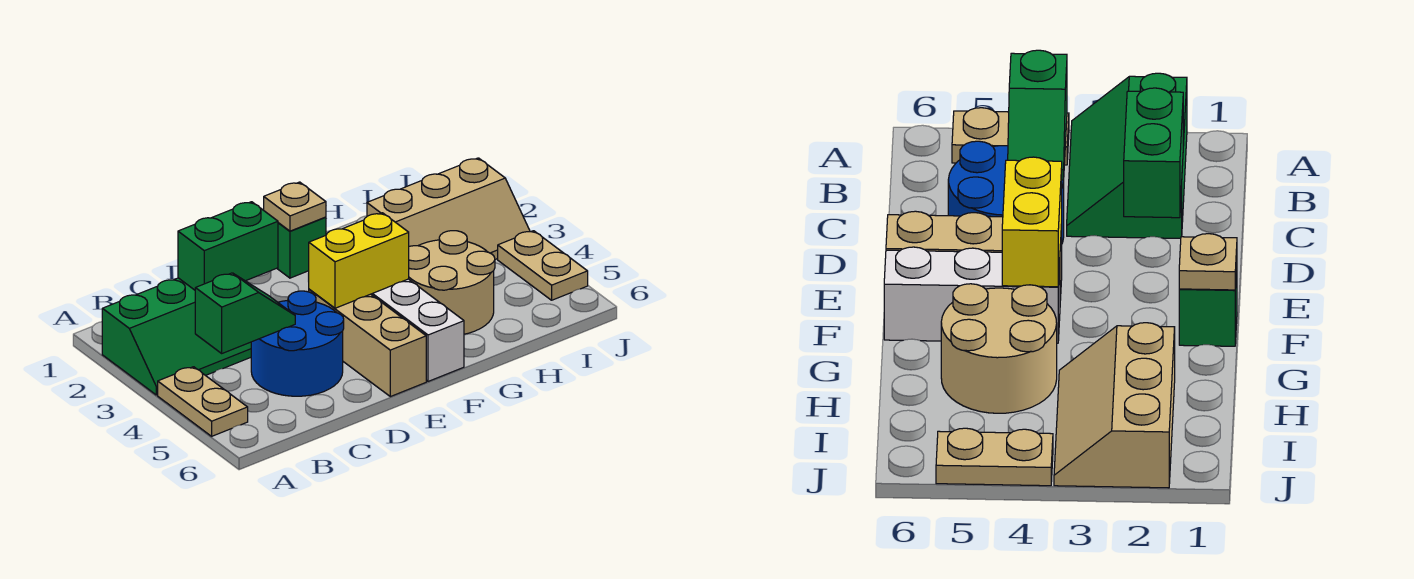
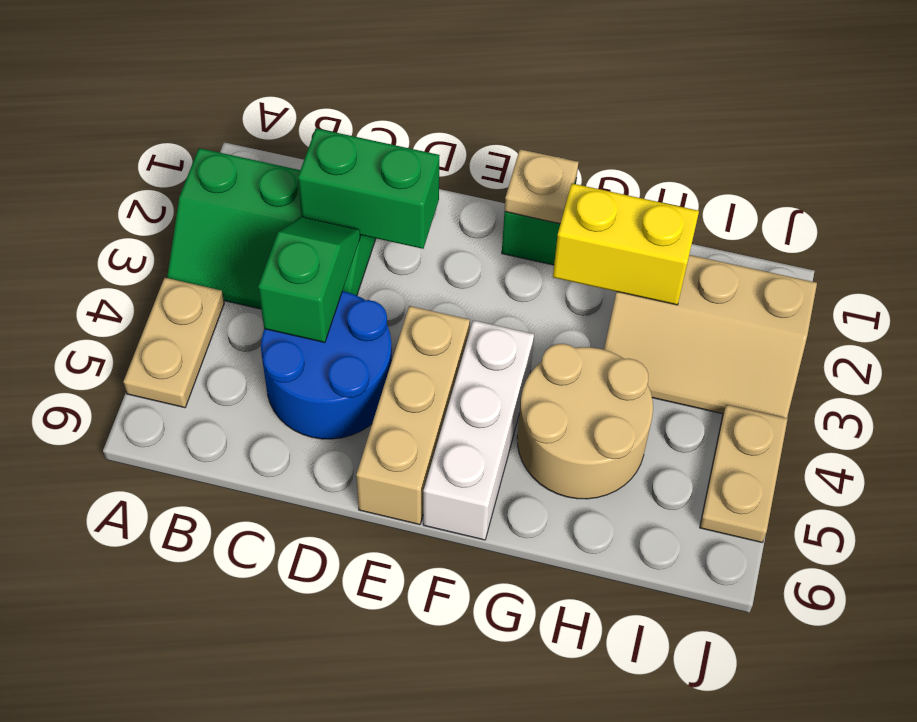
green 1x2 slope [195,273,295,353] -> green 1x2 slope turned to [258,217,360,342]
yellow 1x2 brick [309,213,409,308] -> yellow 1x2 brick moved to [553,183,699,305]

